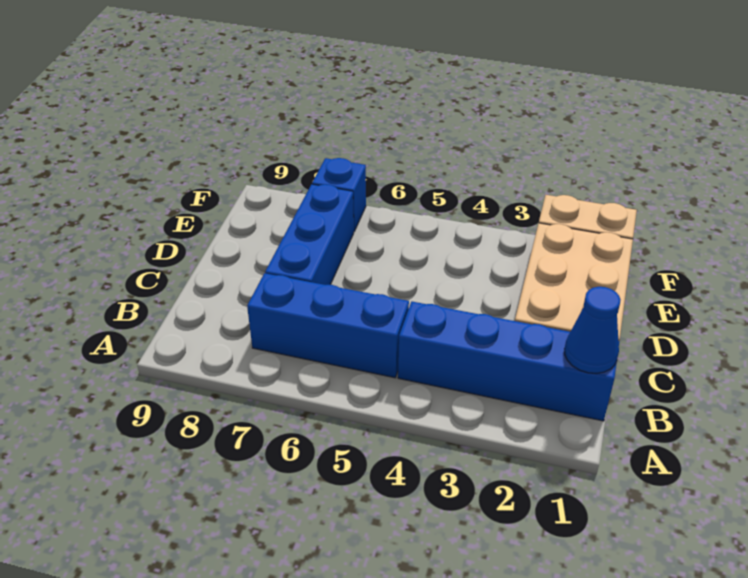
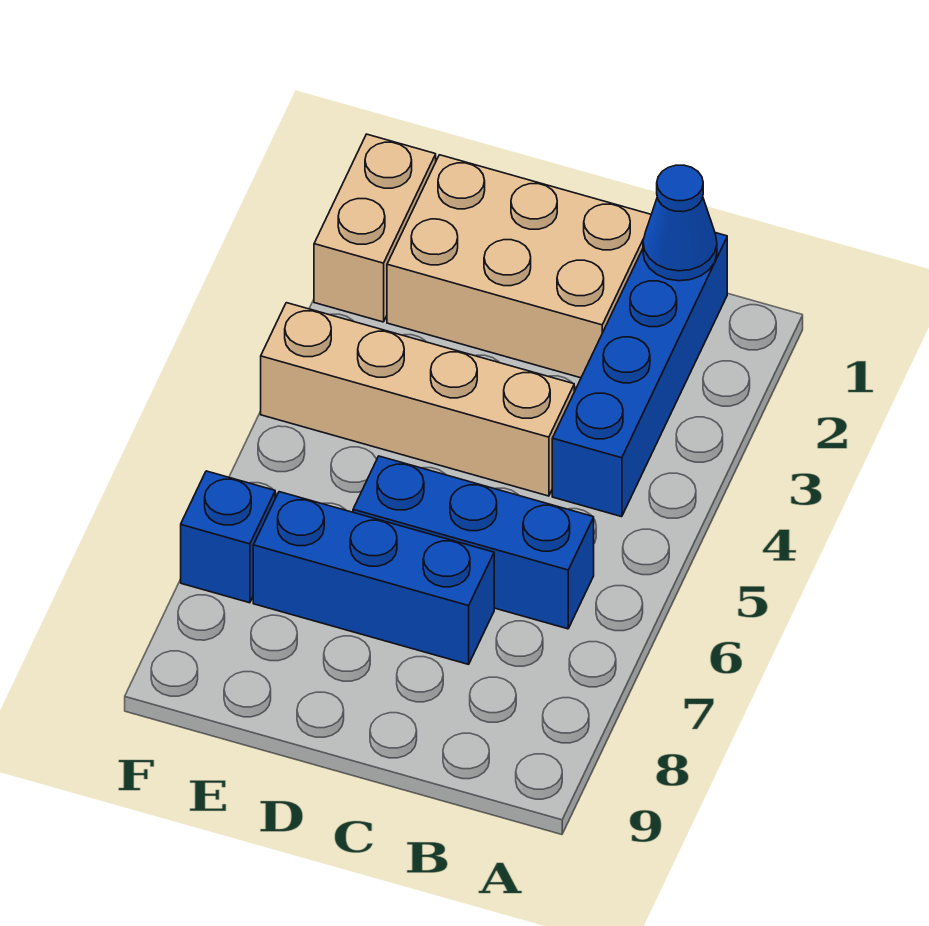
blue 1x3 brick [247,273,409,378] -> blue 1x3 brick turned to [353,456,594,629]
none -> tan 1x4 brick [261,303,574,496]

